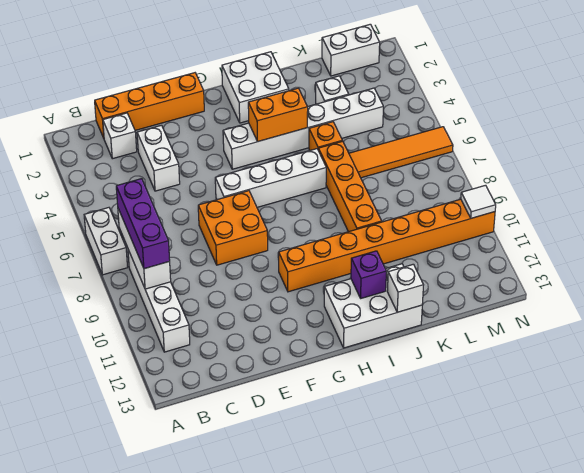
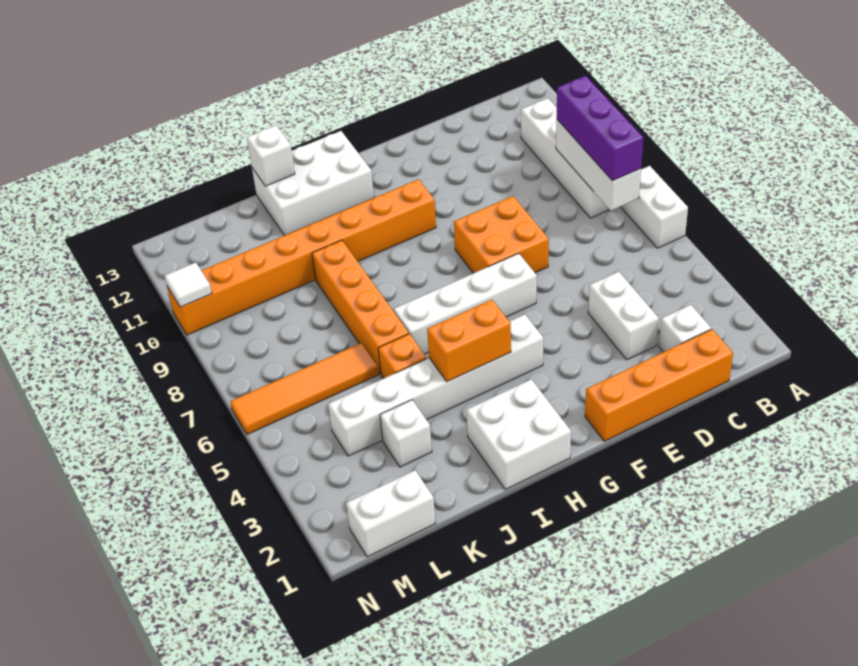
purple 1x1 brick [351,251,386,298] -> none

